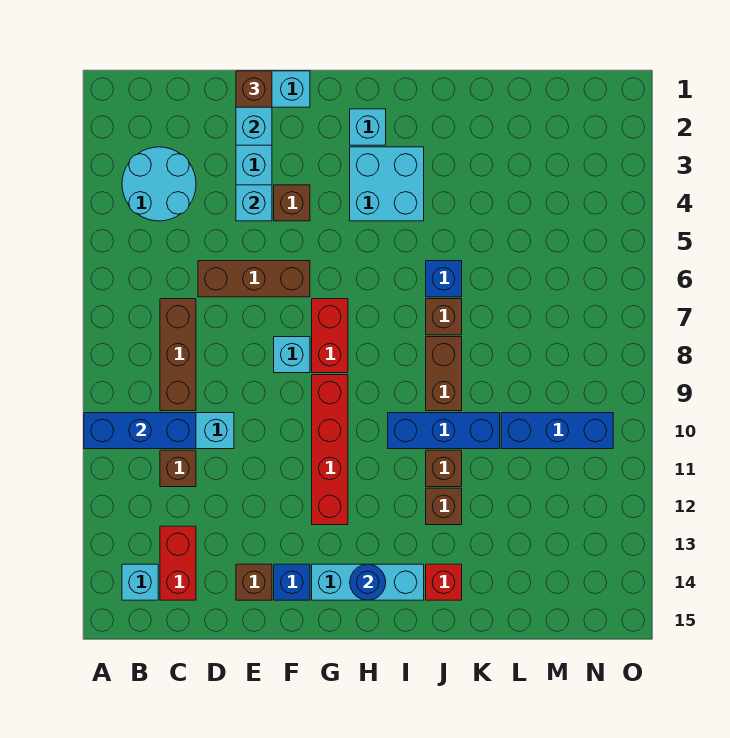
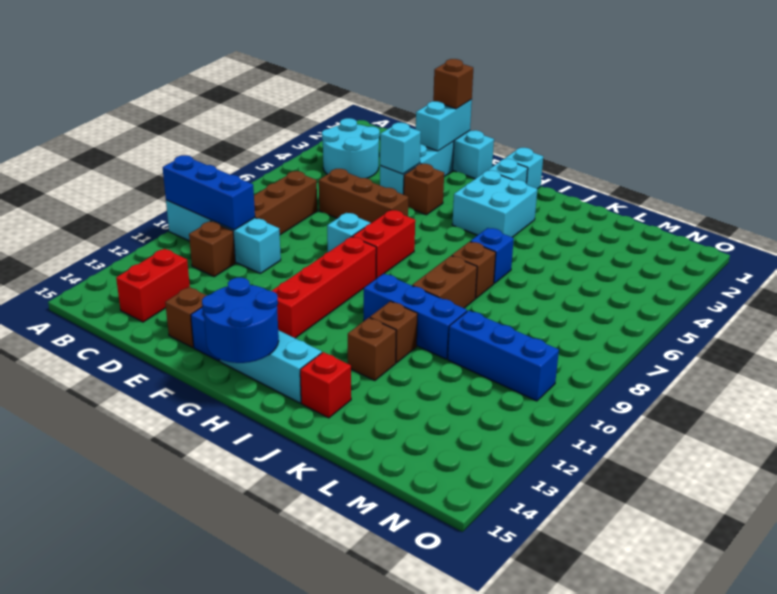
cyan 1x1 brick [122,564,158,600] -> cyan 1x1 brick moved to [505,148,543,189]
blue 1x1 round brick [350,564,386,600] -> blue 2x2 round brick [202,278,279,363]

